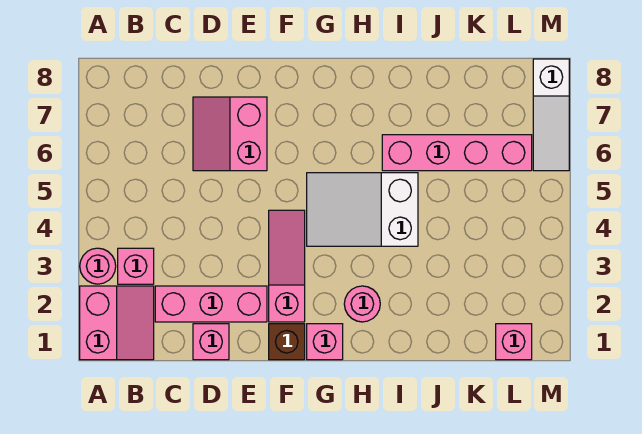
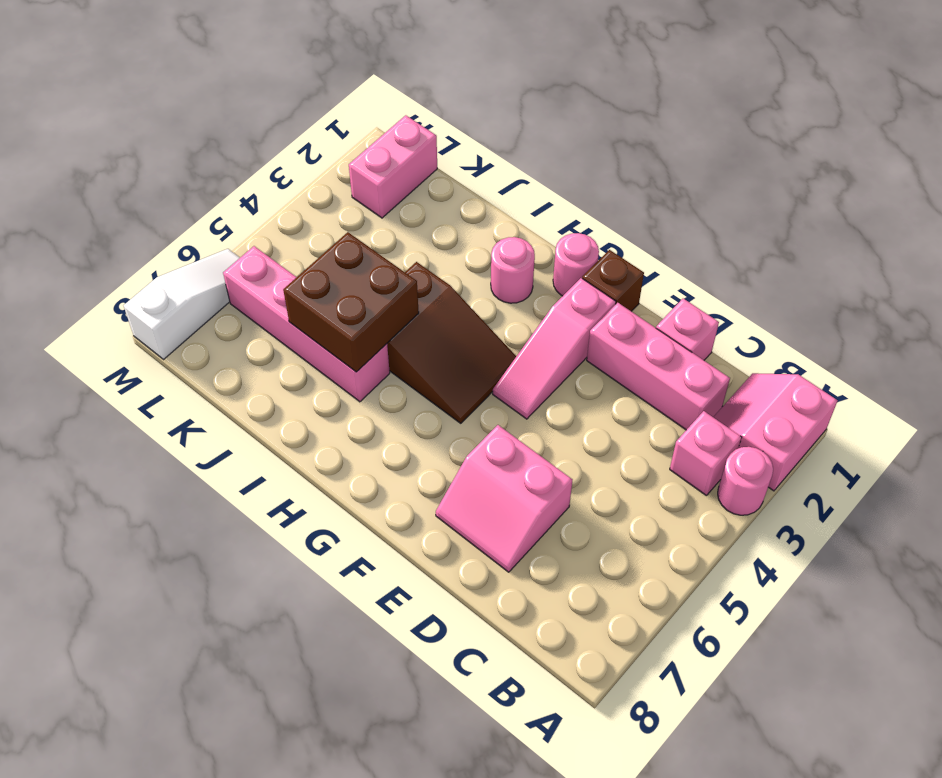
pink 2x2 slope [193,97,267,171] -> pink 2x2 slope turned to [436,425,573,572]
pink 1x1 brick [307,324,343,360] -> pink 1x1 round brick [553,233,599,296]
white 2x3 slope [307,173,418,246] -> brown 2x3 slope [387,262,516,423]
none -> brown 2x2 brick [283,232,419,372]
pink 1x1 brick [496,324,532,360] -> pink 1x2 brick [349,115,437,218]

